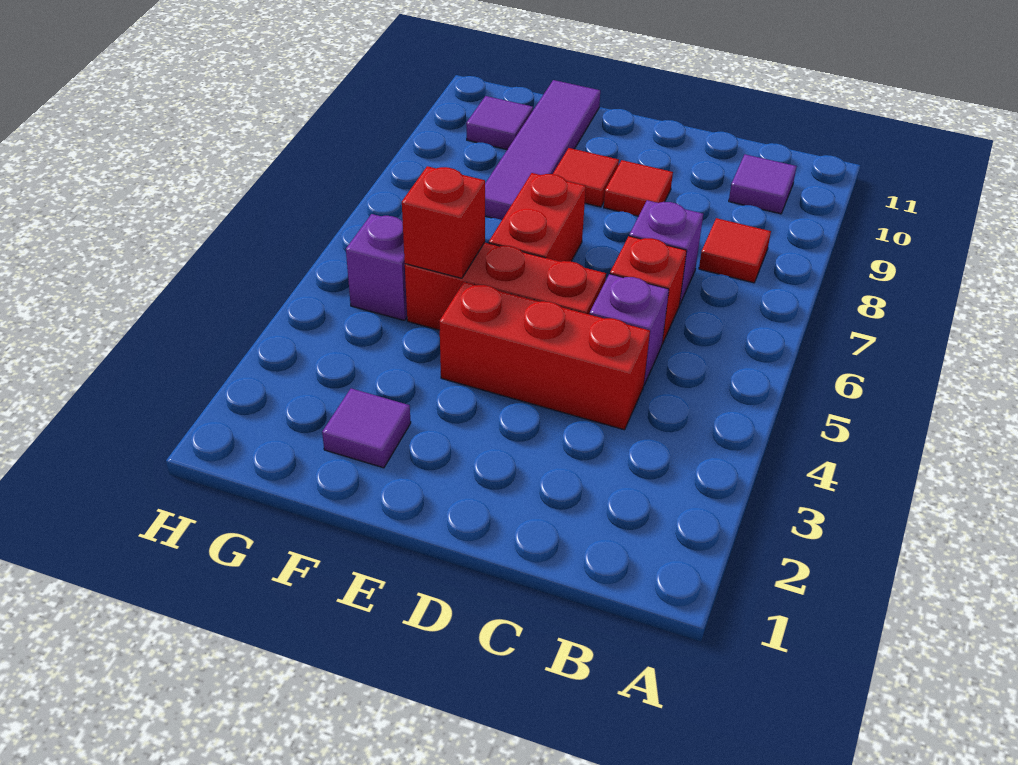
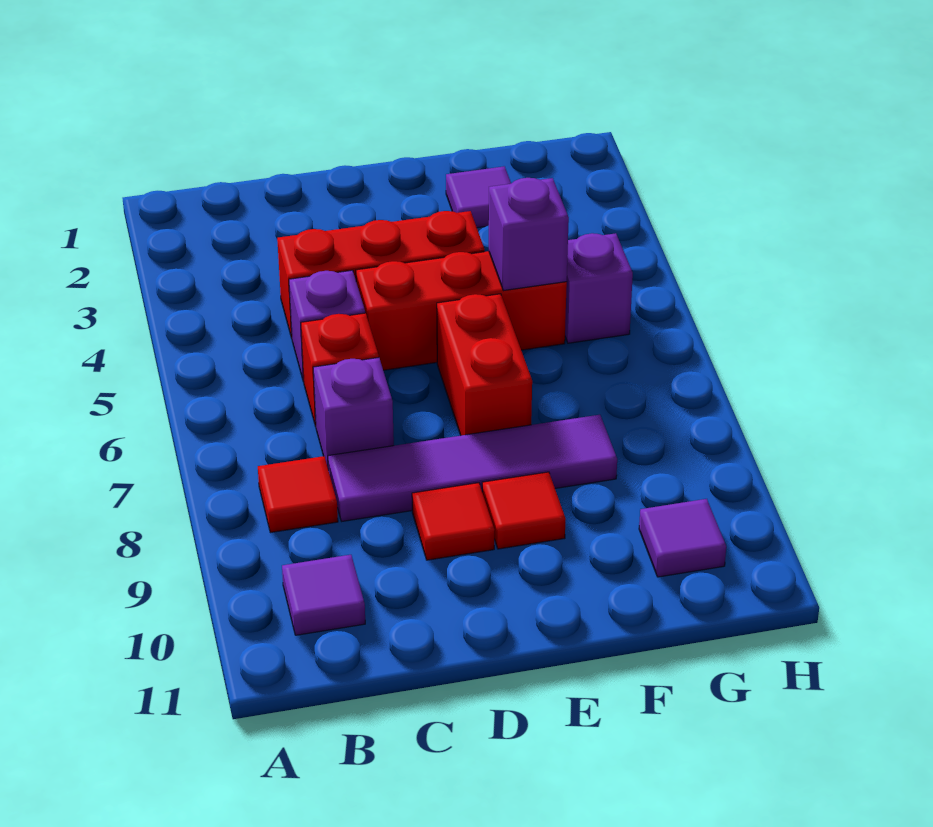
red 1x1 brick [402,166,485,278] -> purple 1x1 brick [489,178,569,291]
purple 1x4 tile [485,80,600,220] -> purple 1x4 tile turned to [328,415,617,521]

